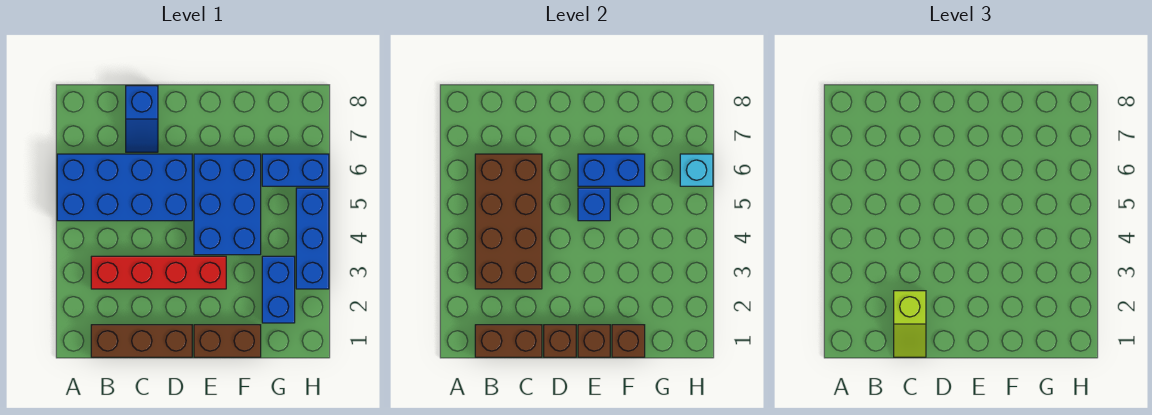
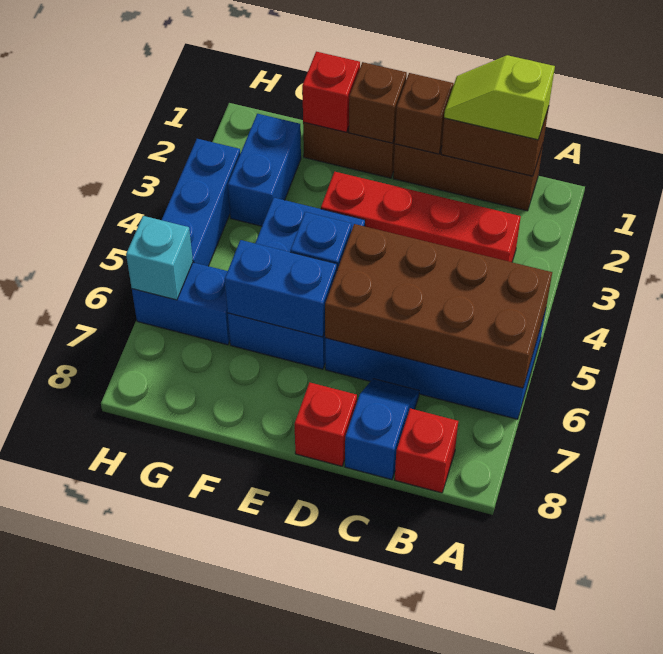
brown 2x4 brick [475,154,542,289] -> brown 2x4 brick turned to [325,224,552,388]
none -> red 1x1 brick [395,408,458,493]
lime 1x2 slope [894,291,926,357] -> lime 1x2 slope turned to [444,55,555,140]
none -> red 1x1 brick [294,382,357,466]
brown 1x1 brick [612,325,645,357] -> red 1x1 brick [302,52,360,132]

